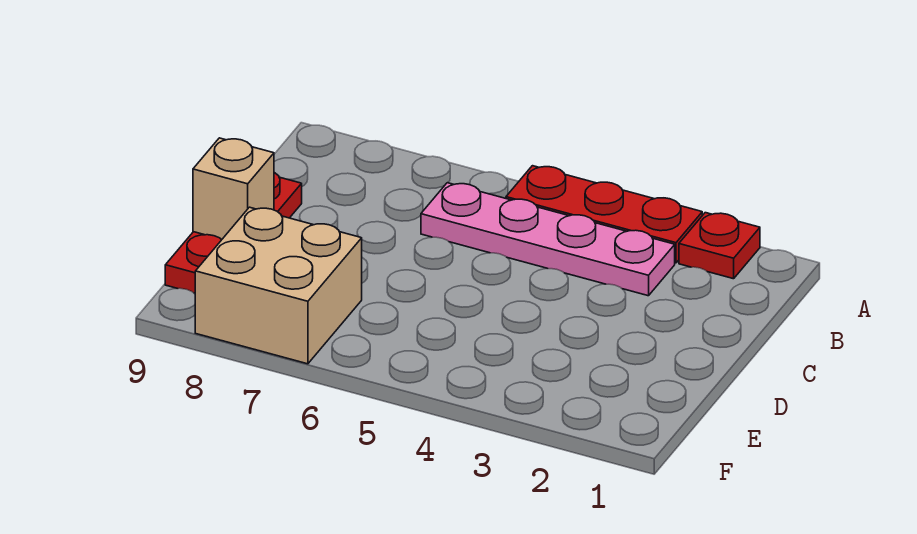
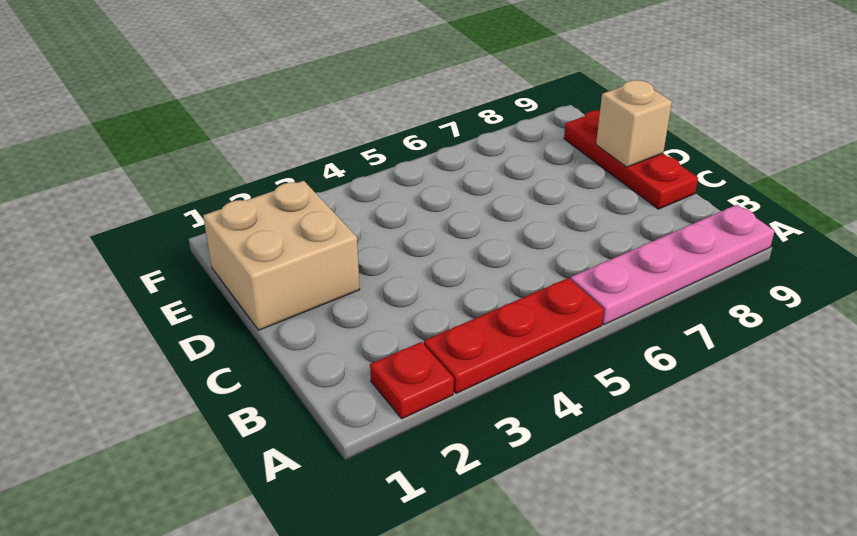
pink 1x4 plate [421,183,675,296] -> pink 1x4 plate moved to [571,205,775,325]
tan 2x2 brick [195,207,362,364] -> tan 2x2 brick moved to [203,181,360,330]

